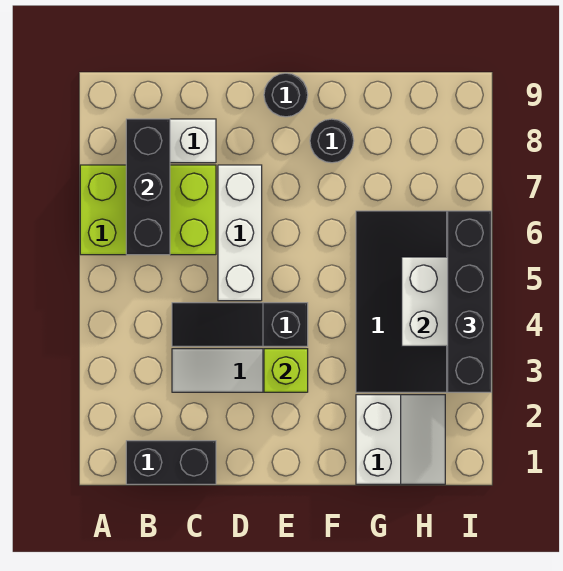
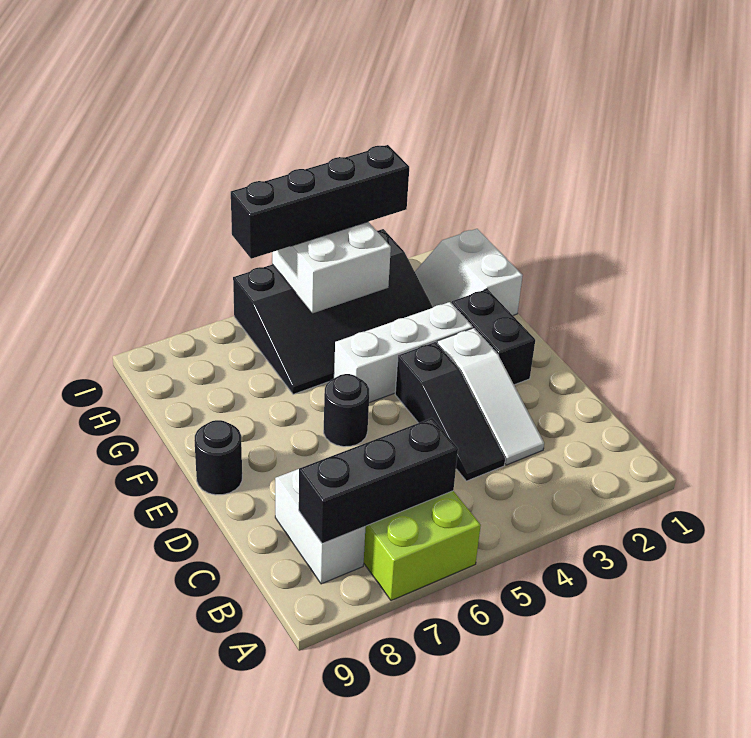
black 1x2 brick [126,441,216,484] -> black 1x2 brick moved to [452,289,535,385]
white 1x3 brick [218,165,262,301] -> white 1x3 brick moved to [334,302,473,403]
lime 1x1 brick [264,349,308,392] -> none
black 1x1 round brick [310,119,354,163] -> black 1x1 round brick moved to [324,374,369,447]
white 2x2 slope [356,395,445,484] -> white 2x2 slope turned to [415,229,523,315]

